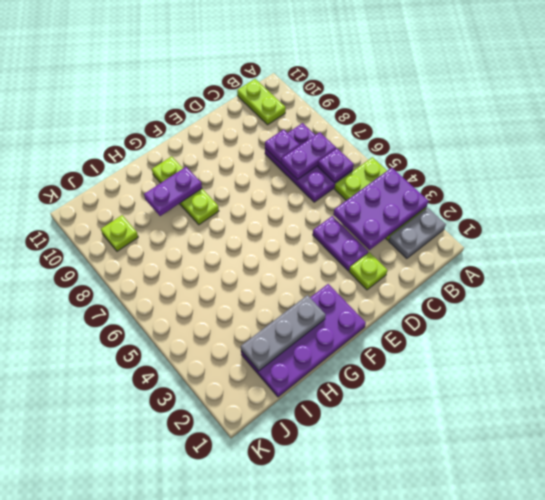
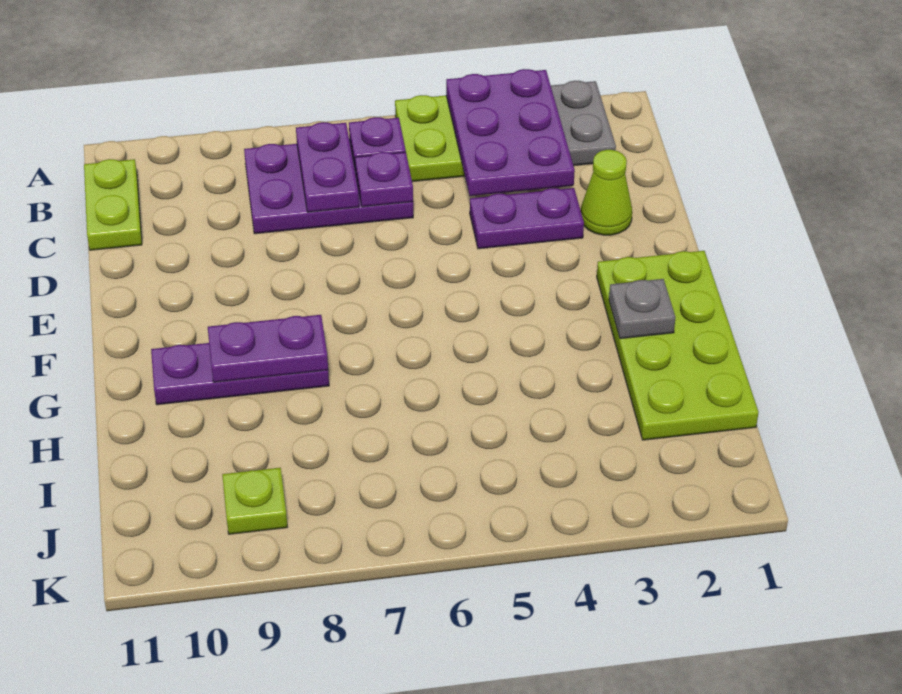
lime 1x2 plate [237,79,286,125] -> lime 1x2 plate turned to [84,159,142,250]
purple 1x1 plate [265,129,300,163] -> purple 1x1 plate moved to [355,152,413,207]
lime 1x1 plate [349,252,387,290] -> lime 1x1 cone [581,150,632,235]
purple 2x4 plate [241,284,366,397] -> lime 2x4 plate [597,251,759,440]
grey 1x3 plate [241,295,326,371] -> grey 1x1 plate [609,279,675,339]
lime 1x3 plate [152,156,219,225] -> purple 1x3 plate [151,343,329,405]
purple 1x2 plate [144,167,202,216] -> purple 1x2 plate turned to [208,315,328,382]

